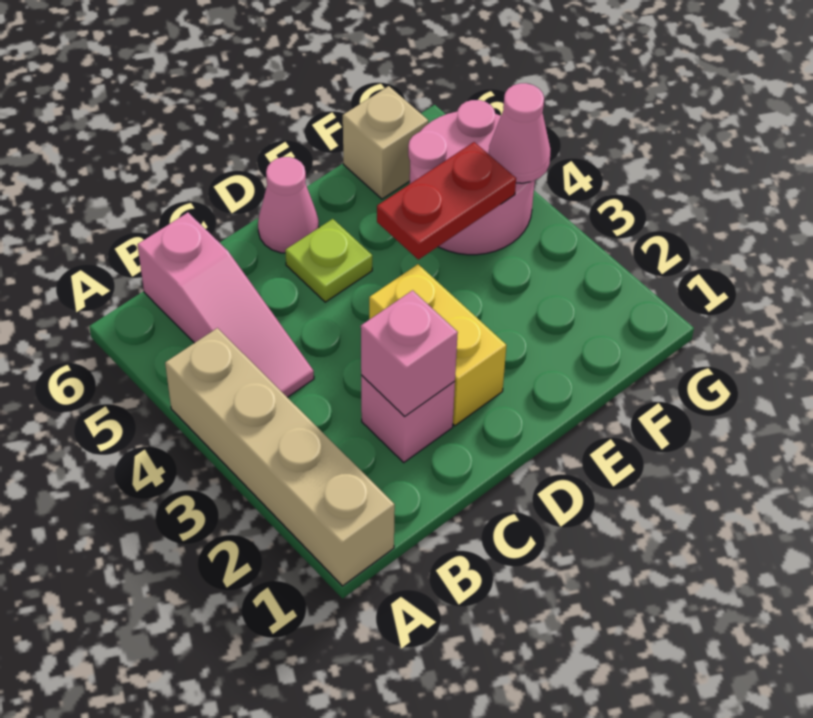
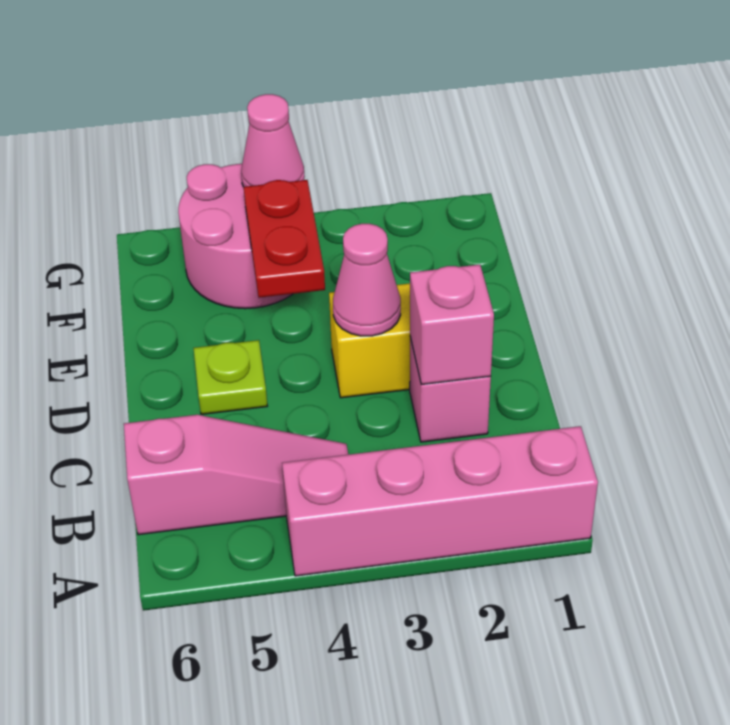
tan 1x4 brick [165,328,395,586] -> pink 1x4 brick [282,426,598,576]
pink 1x1 cone [258,157,319,253] -> pink 1x1 cone moved to [333,224,401,336]
tan 1x1 brick [343,86,428,199] -> none

